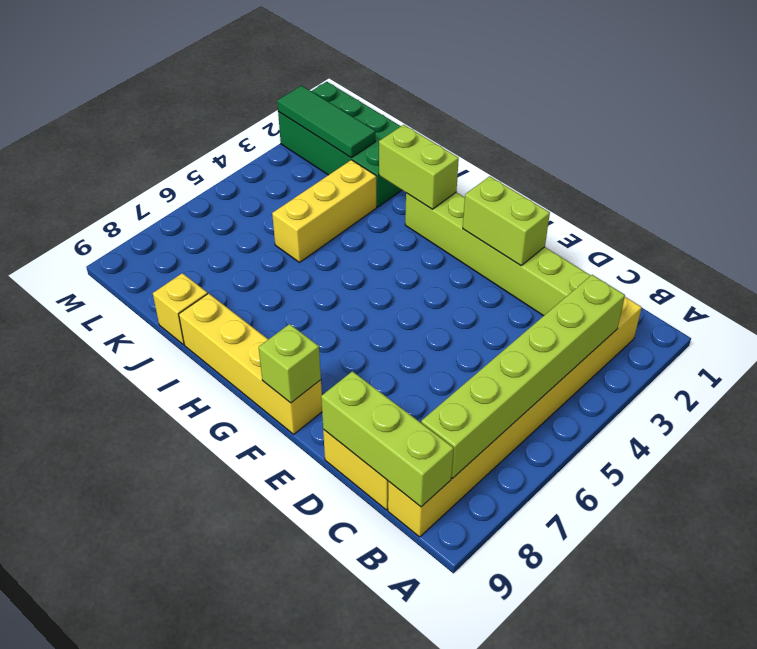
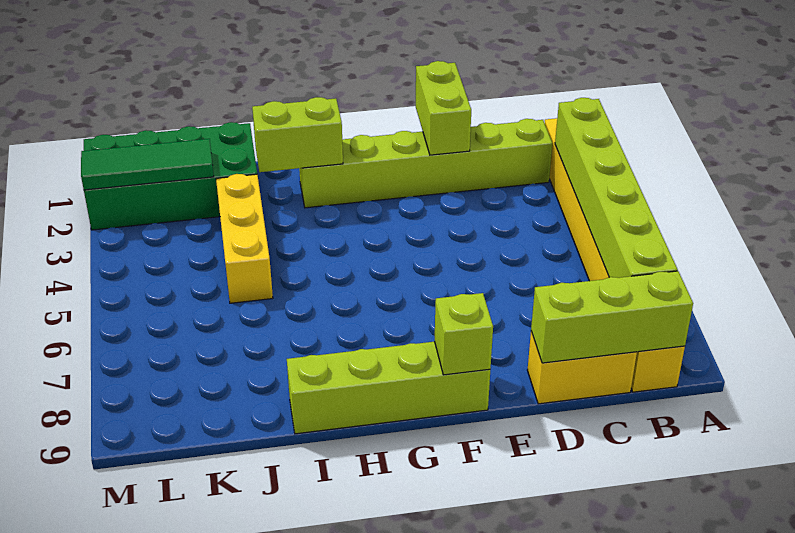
lime 1x2 brick [463,176,550,266] -> lime 1x2 brick turned to [416,61,471,155]
yellow 1x4 brick [179,293,322,434] -> lime 1x4 brick [287,341,490,434]
yellow 1x1 brick [153,273,208,345] -> none

